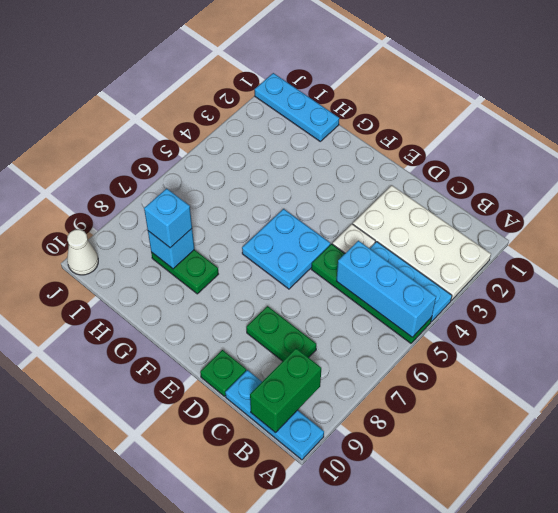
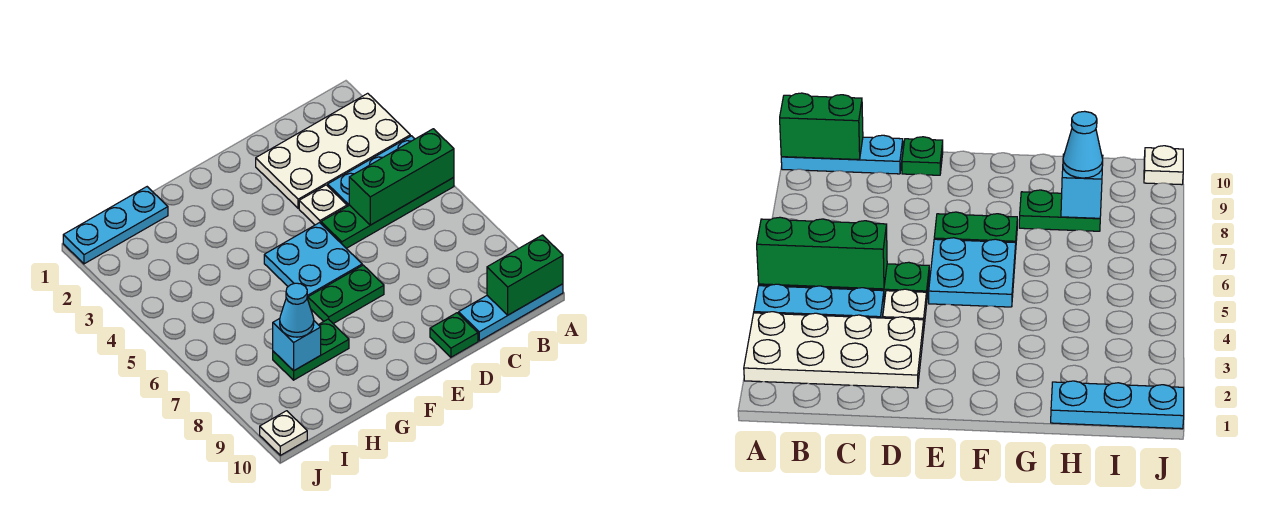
cyan 1x3 brick [337,241,436,337] -> green 1x3 brick [349,129,454,225]
green 1x2 brick [250,348,321,433] -> green 1x2 brick turned to [487,235,563,315]
green 1x2 plate [246,306,316,361] -> green 1x2 plate moved to [308,265,384,324]
cyan 1x1 brick [144,188,192,248] -> cyan 1x1 cone [280,283,314,337]
white 1x1 cone [67,230,98,275] -> white 1x1 plate [260,411,307,455]

